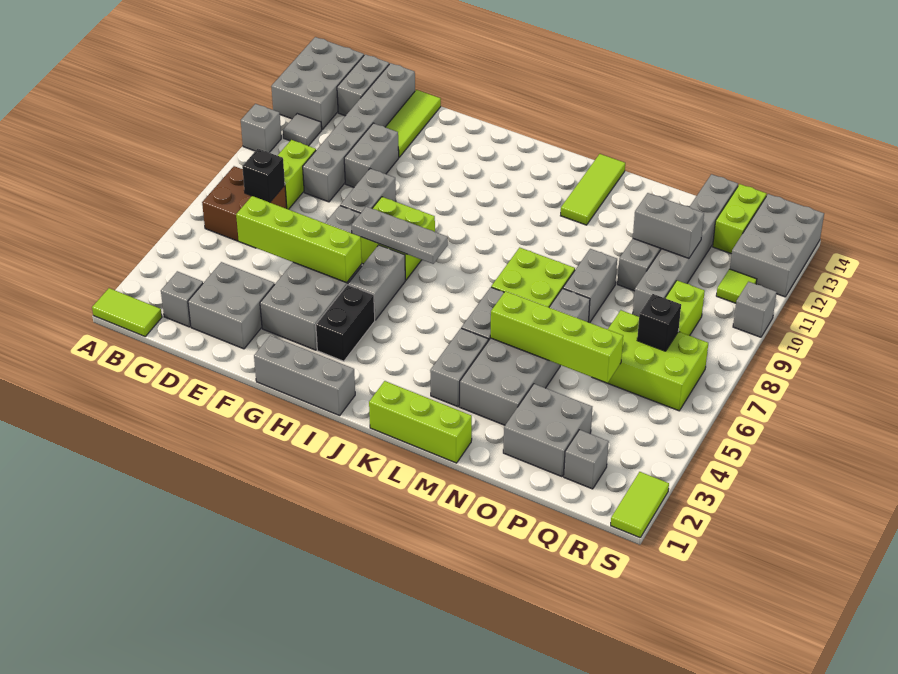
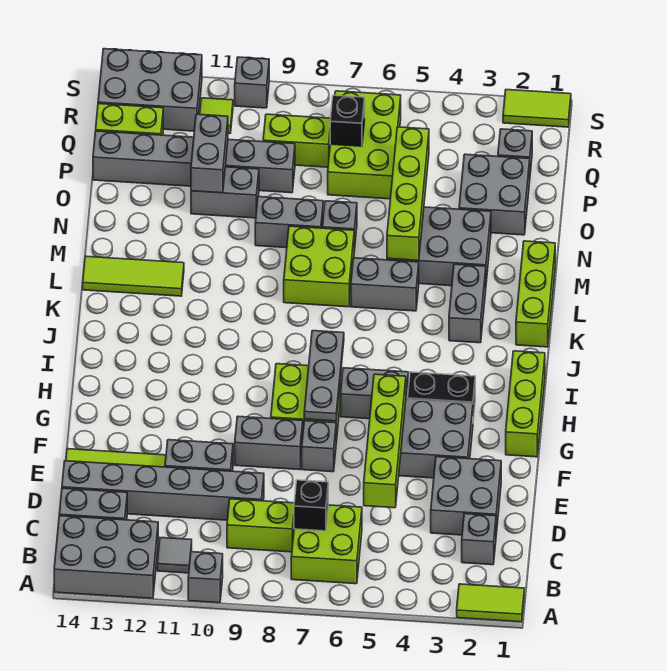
lime 1x2 tile [92,288,162,336] -> lime 1x2 tile turned to [457,584,524,622]
brown 2x2 brick [202,166,287,248] -> lime 2x2 brick [291,505,362,584]
grey 1x3 brick [254,335,355,416] -> lime 1x3 brick [506,351,545,457]
grey 1x2 brick [430,328,488,407] -> grey 1x2 brick turned to [449,264,486,343]

